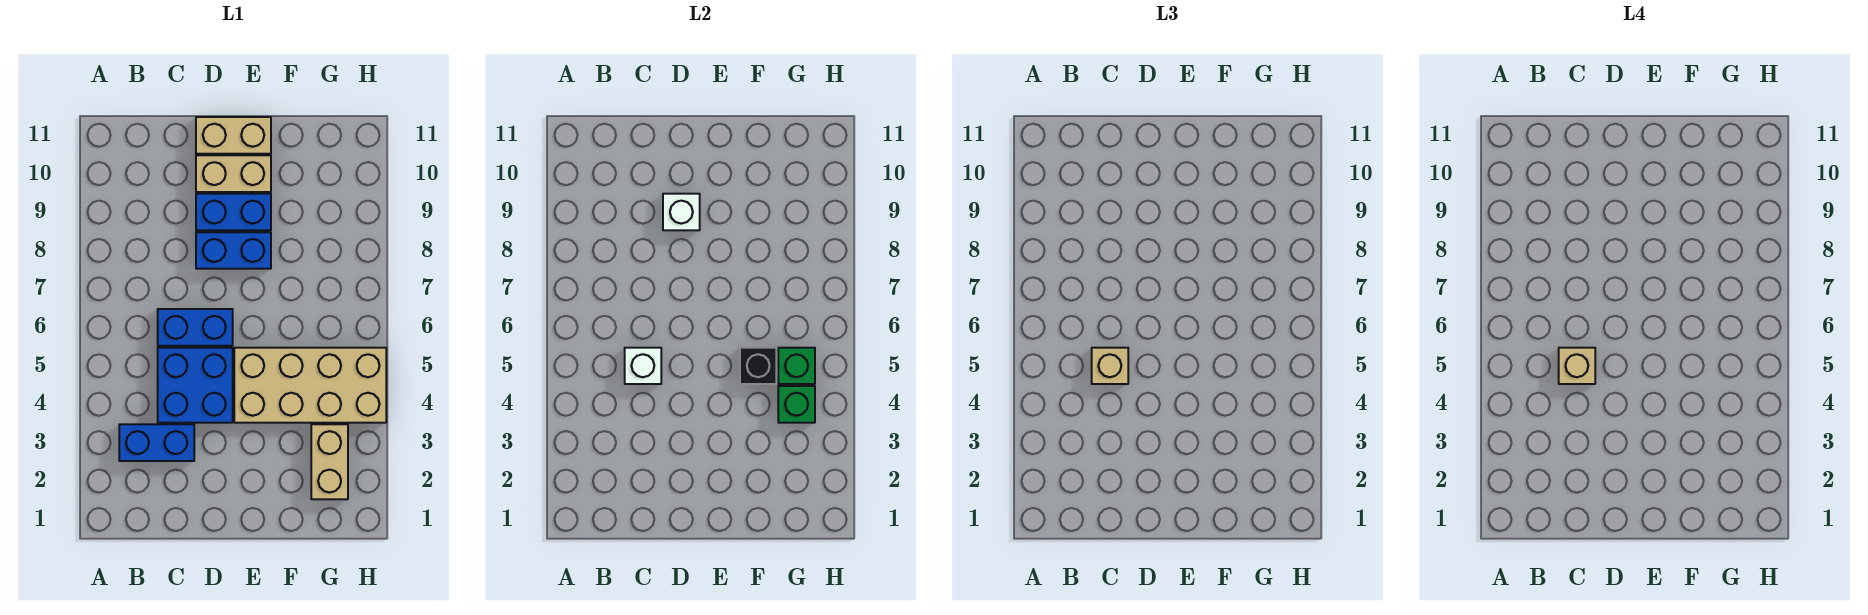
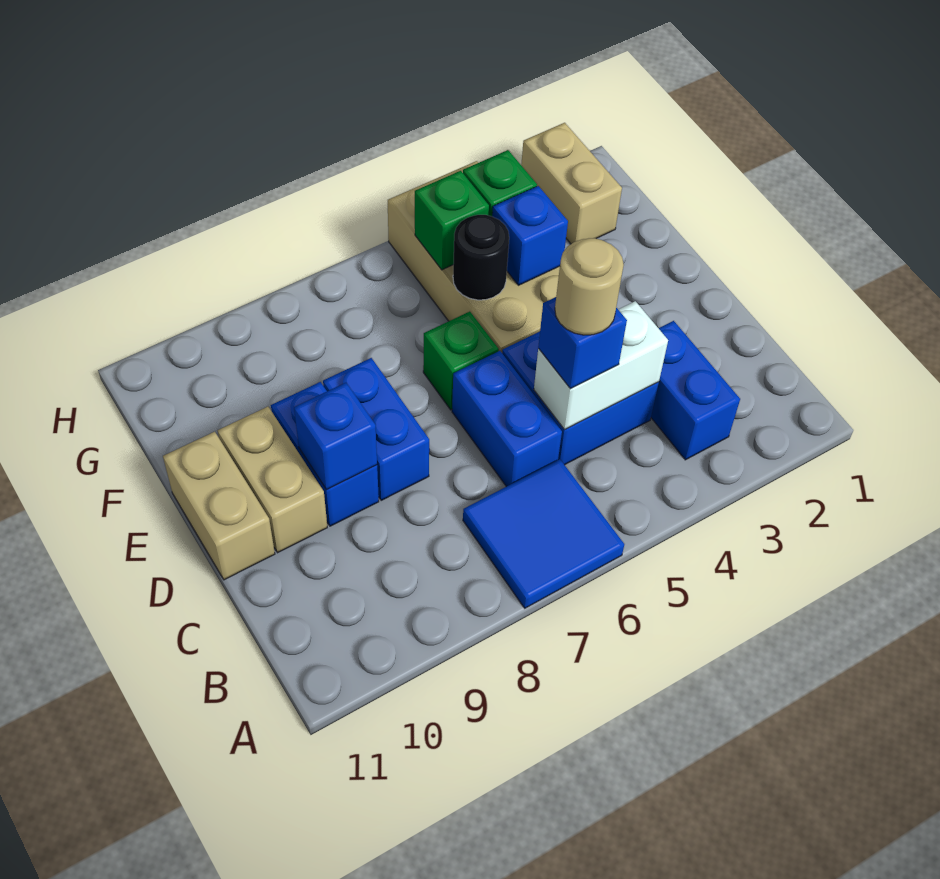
none -> blue 2x2 tile [463,459,624,608]
white 1x1 brick [625,348,661,384] -> white 1x2 brick [534,301,668,430]
tan 1x1 brick [1092,348,1128,384] -> blue 1x1 brick [538,297,627,389]
tan 1x1 brick [1559,348,1595,384] -> tan 1x1 round brick [555,238,624,335]
white 1x1 brick [663,194,700,230] -> blue 1x1 brick [294,383,377,490]
none -> green 1x1 brick [423,312,499,410]
none -> blue 1x1 brick [492,186,568,285]
black 1x1 brick [740,348,776,384] -> black 1x1 round brick [453,215,509,300]
tan 1x2 brick [311,424,348,499] -> tan 1x2 brick turned to [521,123,622,244]

